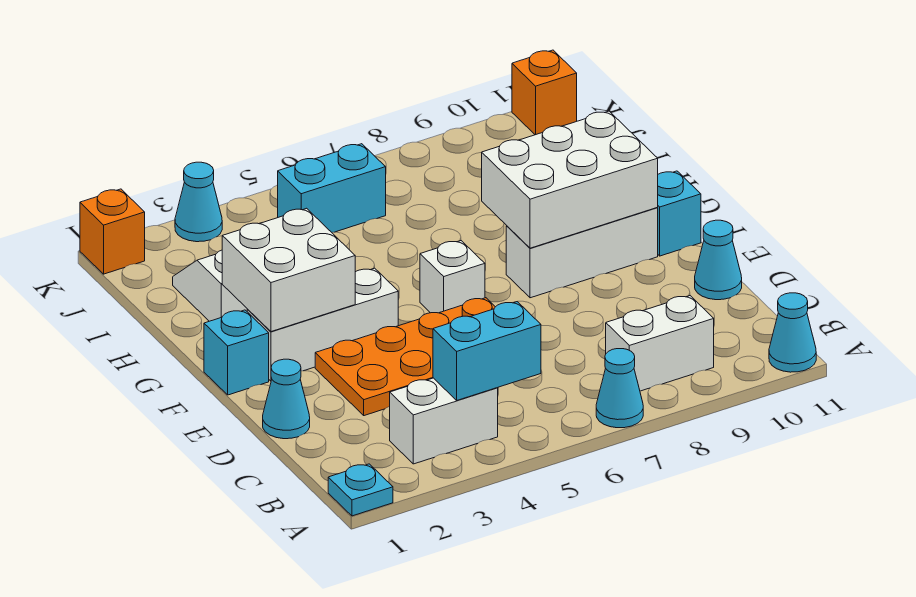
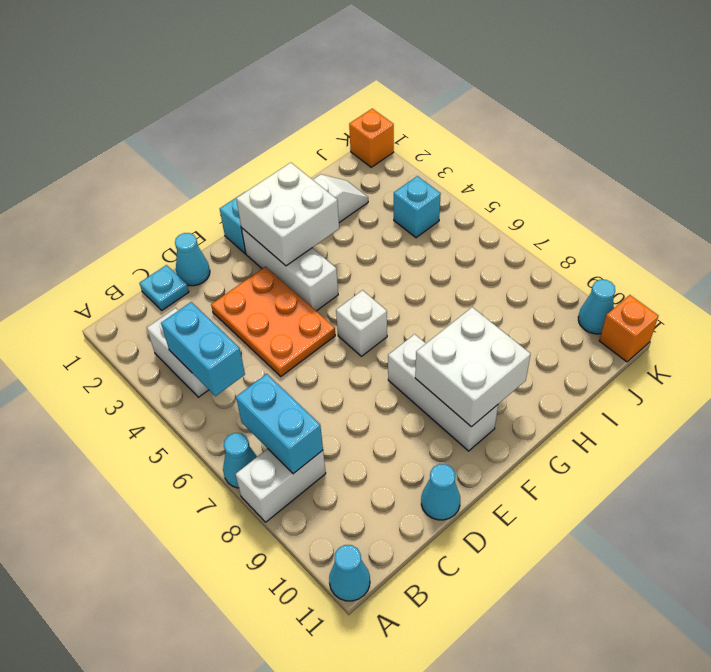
cyan 1x1 plate [328,464,393,516] -> cyan 1x1 plate moved to [139,265,189,310]
white 1x2 brick [606,296,714,391] -> white 1x2 brick turned to [235,449,326,522]
orange 2x4 plate [315,298,495,416] -> orange 2x3 plate [211,267,335,376]
white 2x3 brick [482,111,658,248] -> white 2x2 brick [415,307,531,427]
cyan 1x1 brick [657,171,701,256] -> cyan 1x1 brick moved to [394,176,441,238]
cyan 1x2 brick [278,144,386,232] -> cyan 1x2 brick moved to [236,374,323,474]
cyan 1x1 cone [175,162,222,242] -> cyan 1x1 cone moved to [578,280,615,334]

